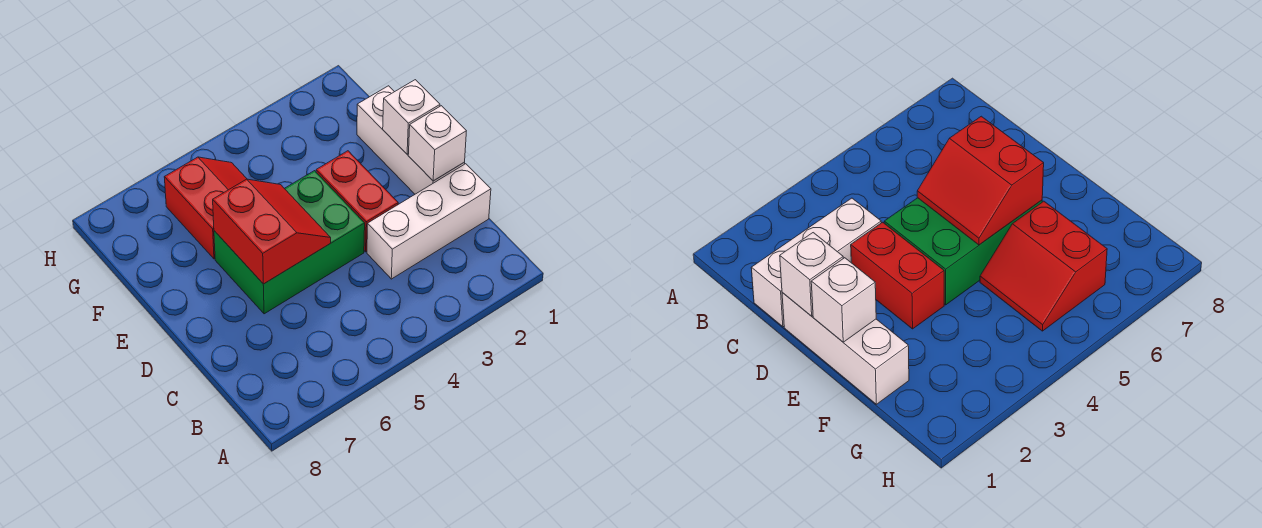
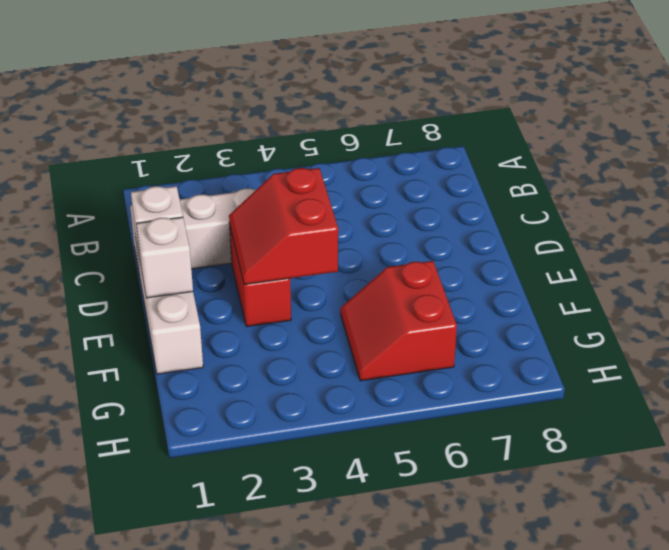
green 2x3 brick [214,171,365,314] -> none
red 2x2 slope [213,179,331,284] -> red 2x2 slope moved to [229,168,338,284]

